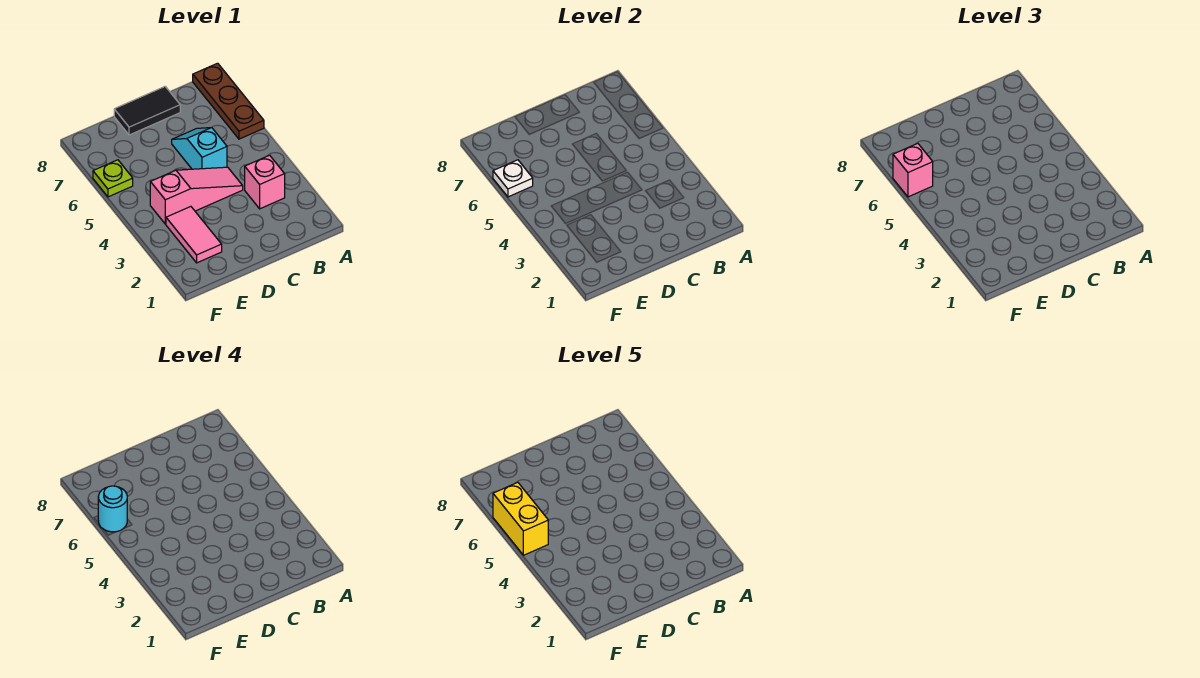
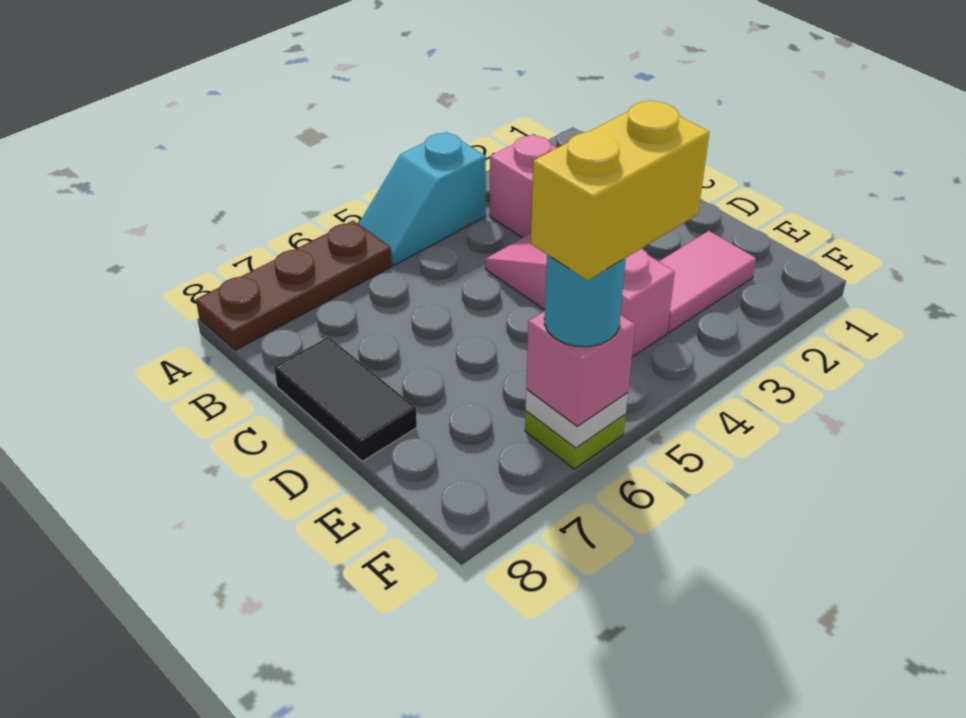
cyan 1x2 slope [172,128,227,169] -> cyan 1x2 slope moved to [359,132,486,265]

